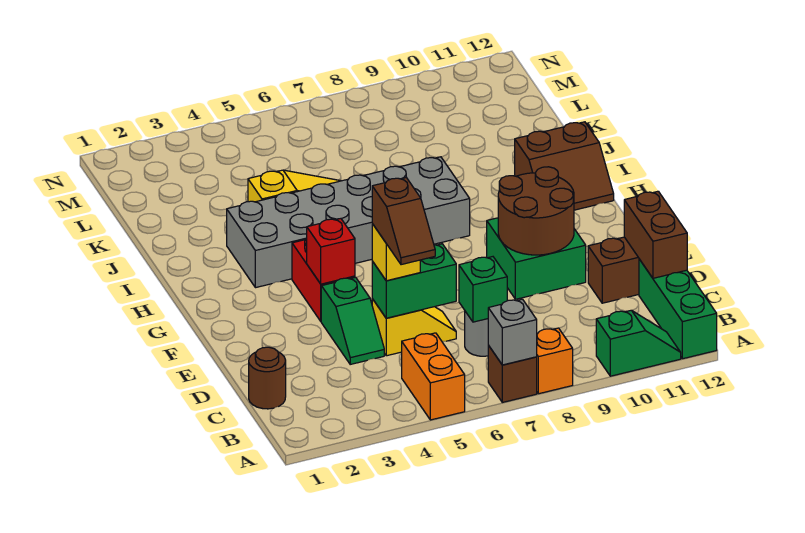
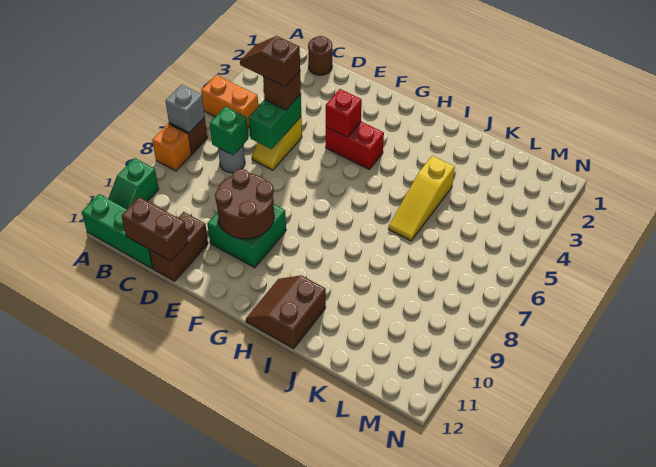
green 1x2 slope [321,277,384,364] -> none
yellow 1x1 brick [372,224,420,281] -> brown 1x1 brick [263,71,301,110]
grey 2x6 brick [227,157,470,288] -> none

